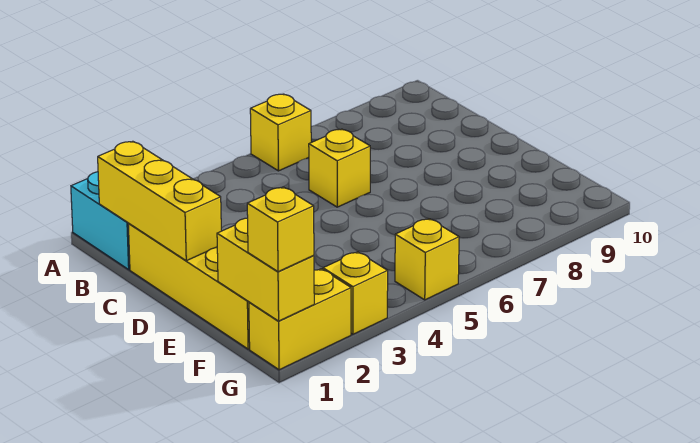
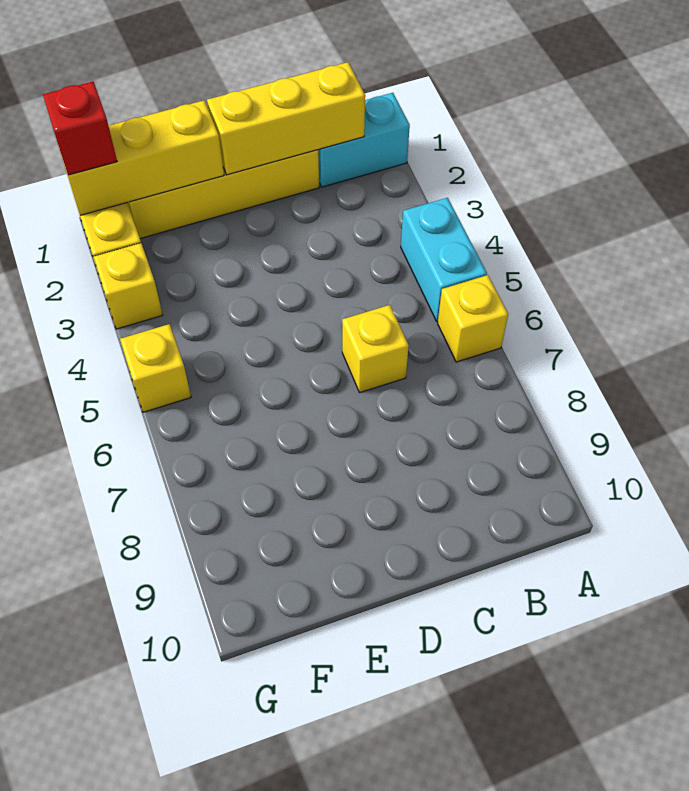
none -> cyan 1x2 brick [401,198,487,322]
yellow 1x2 brick [217,218,314,321] -> yellow 1x3 brick [61,100,224,215]
yellow 1x1 brick [247,187,314,272] -> red 1x1 brick [43,81,117,175]

